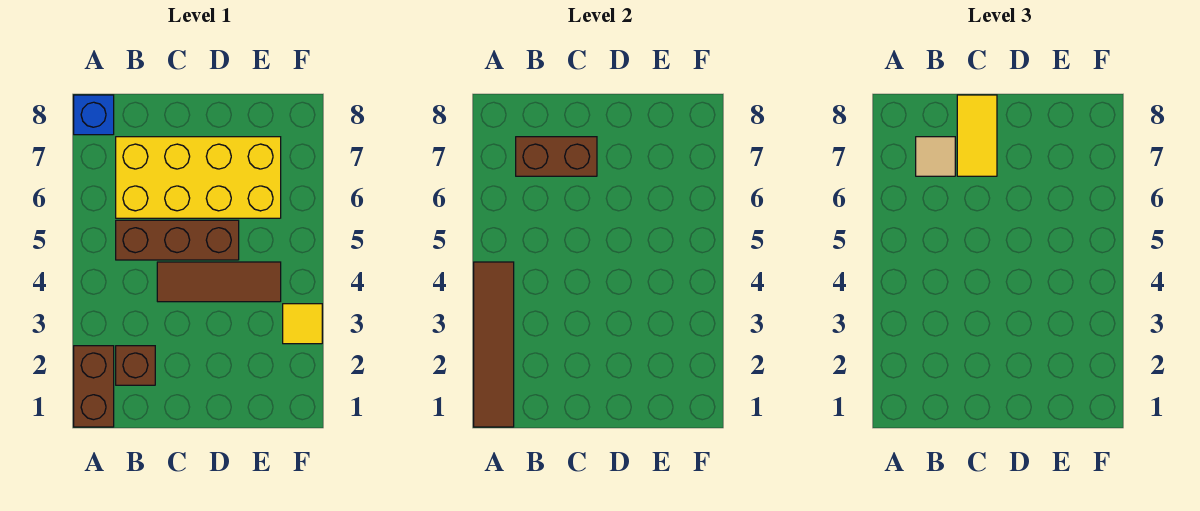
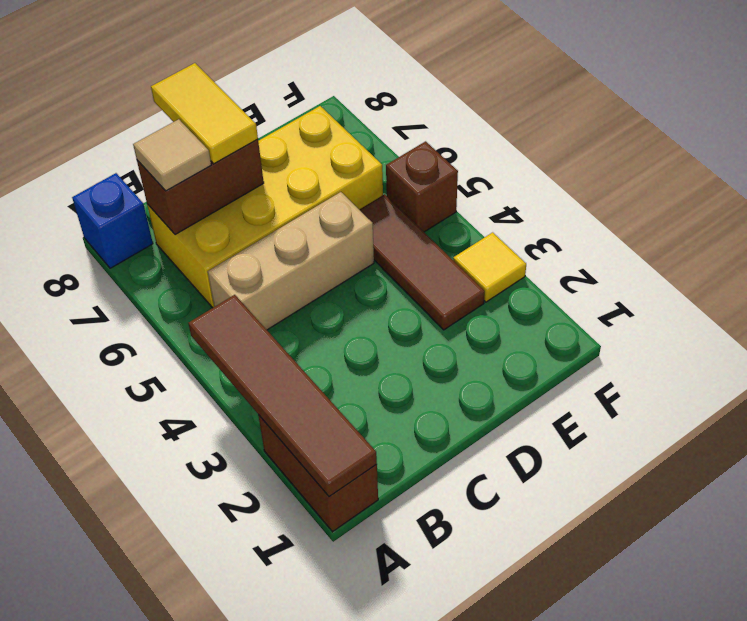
brown 1x1 brick [116,346,155,385] -> brown 1x1 brick moved to [386,141,458,232]
brown 1x3 brick [116,220,239,260] -> tan 1x3 brick [208,192,374,330]
brown 1x3 tile [157,262,281,302] -> brown 1x3 tile turned to [359,194,485,330]

